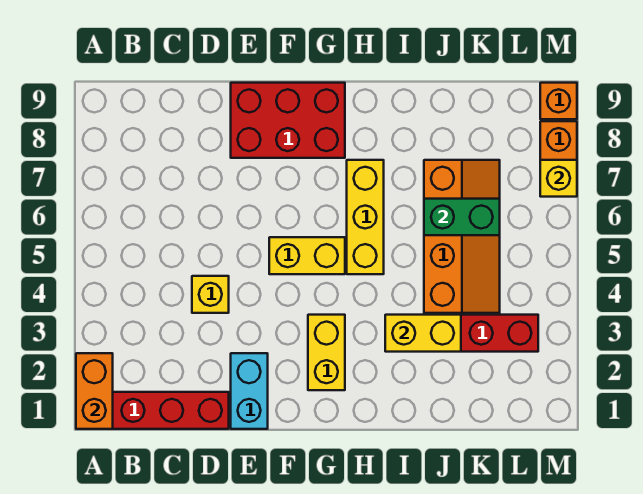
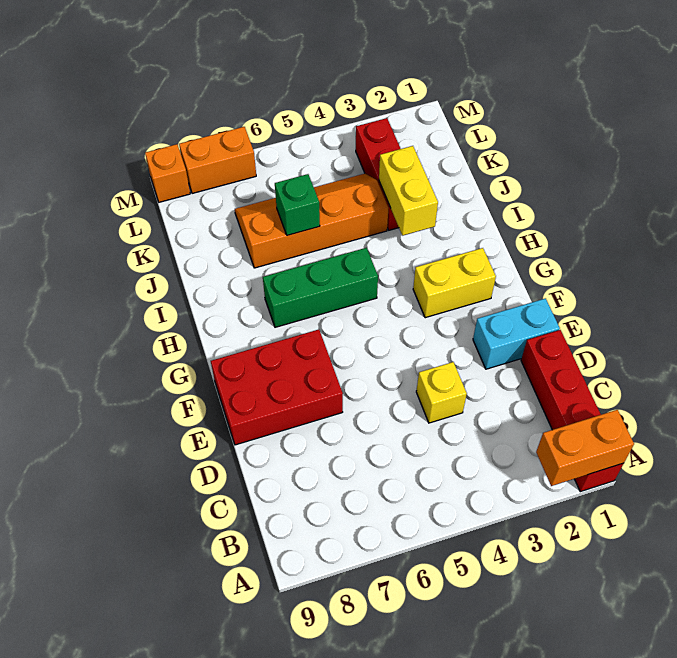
red 2x3 brick [231,83,345,158] -> red 2x3 brick turned to [211,329,343,445]
yellow 1x2 brick [269,237,345,274] -> none
yellow 1x3 brick [347,160,384,274] -> green 1x3 brick [263,248,378,327]
green 1x2 brick [424,199,500,235] -> green 1x1 brick [275,174,320,235]
yellow 1x1 brick [540,160,577,197] -> none

